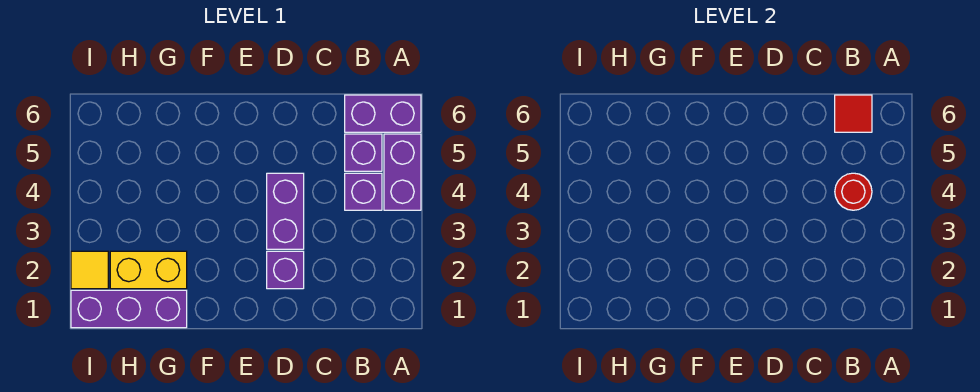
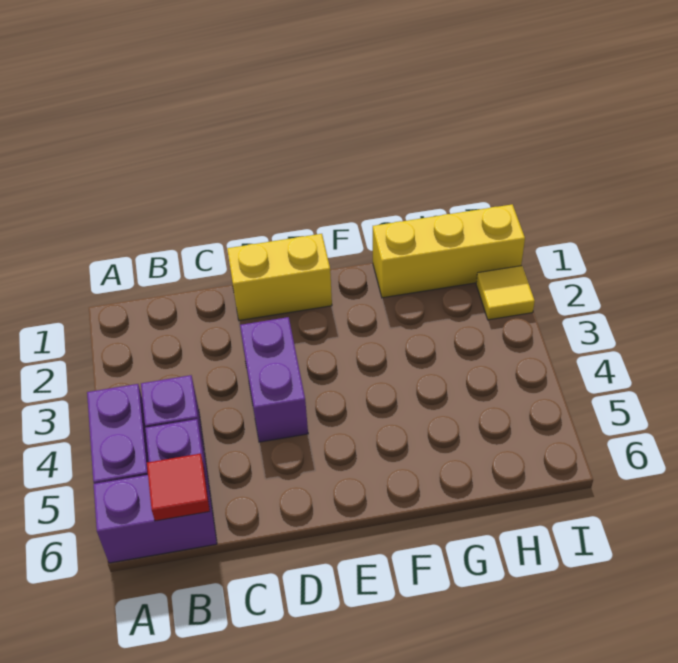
red 1x1 round brick [835,173,872,210] -> none
purple 1x1 brick [267,251,304,289] -> none
purple 1x3 brick [71,290,187,328] -> yellow 1x3 brick [373,204,525,298]
yellow 1x2 brick [110,251,187,289] -> yellow 1x2 brick moved to [227,234,332,320]

